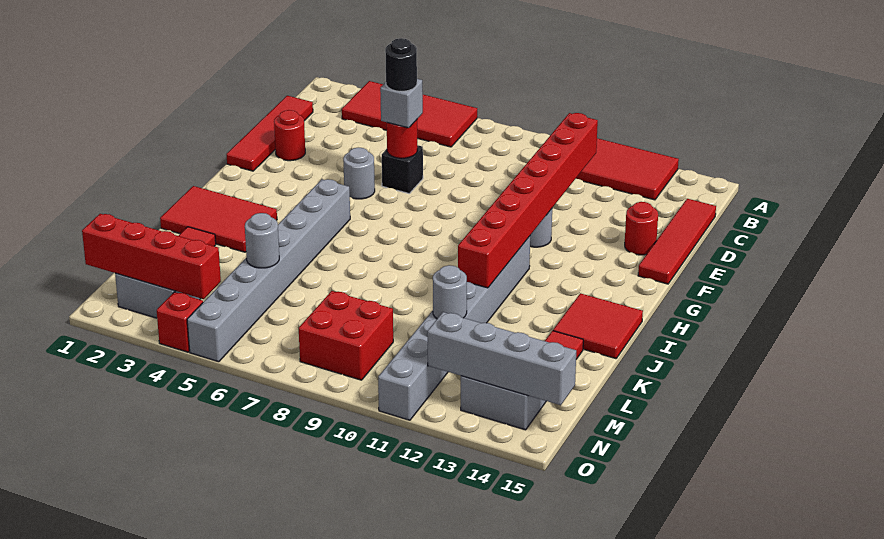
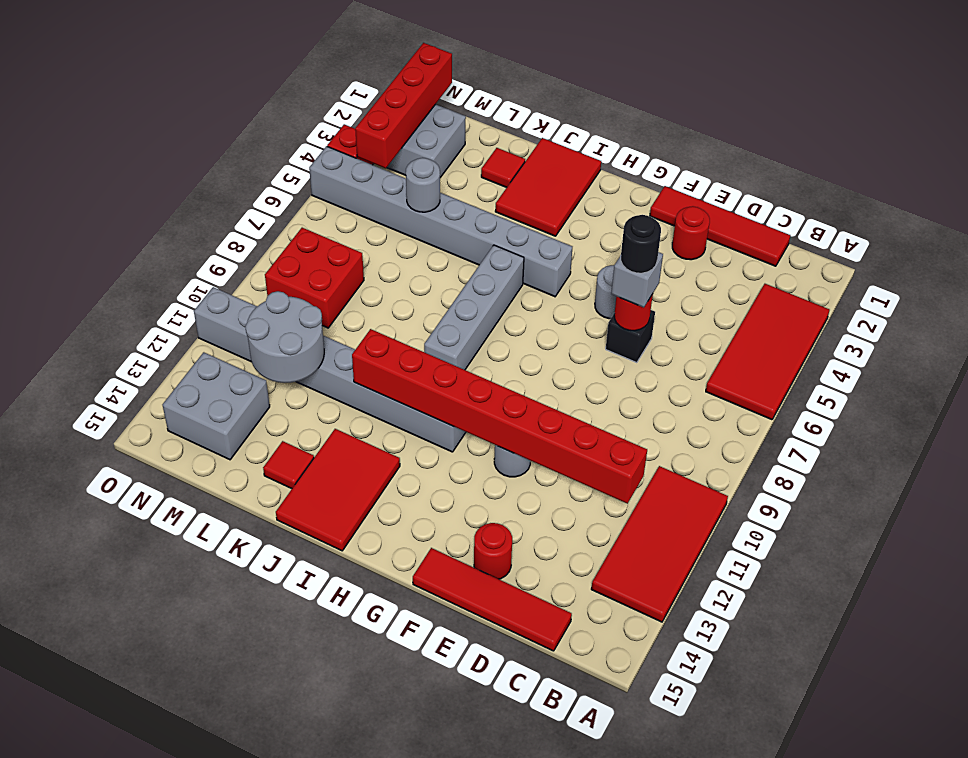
red 2x2 tile [553,293,643,359] -> red 2x3 tile [276,429,400,551]
grey 1x1 round brick [433,265,467,319] -> grey 2x2 round brick [245,291,324,383]
grey 1x4 brick [427,312,576,405] -> grey 1x4 brick moved to [424,245,524,370]

